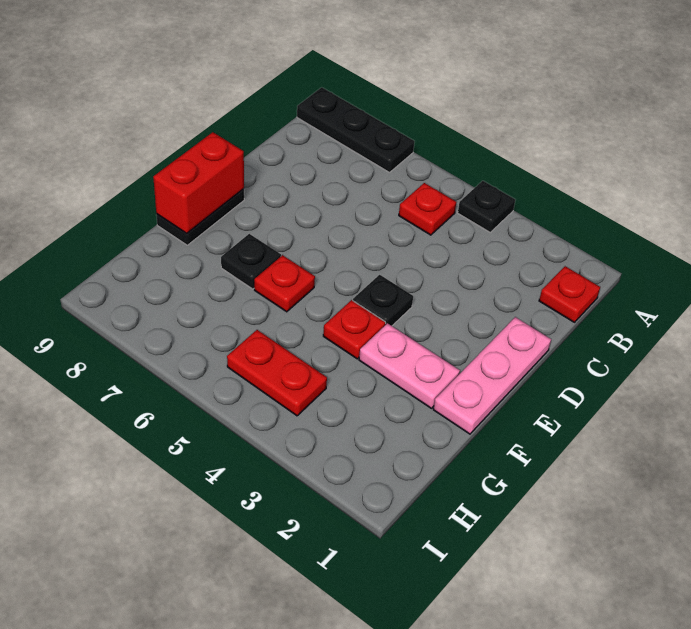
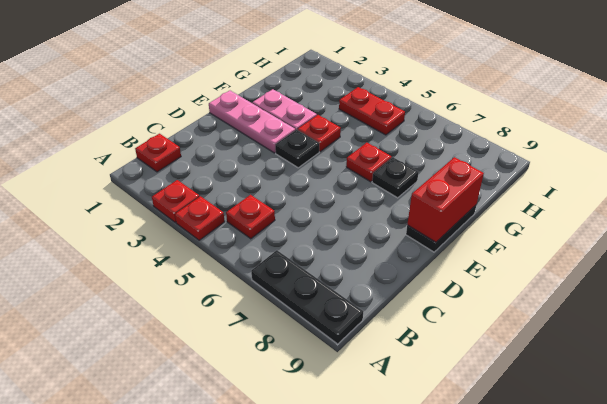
none -> red 1x1 plate [152,180,200,222]
black 1x1 plate [458,181,515,232] -> red 1x1 plate [175,196,225,240]
pink 1x3 plate [433,317,551,434] -> pink 1x3 plate turned to [209,91,295,153]

